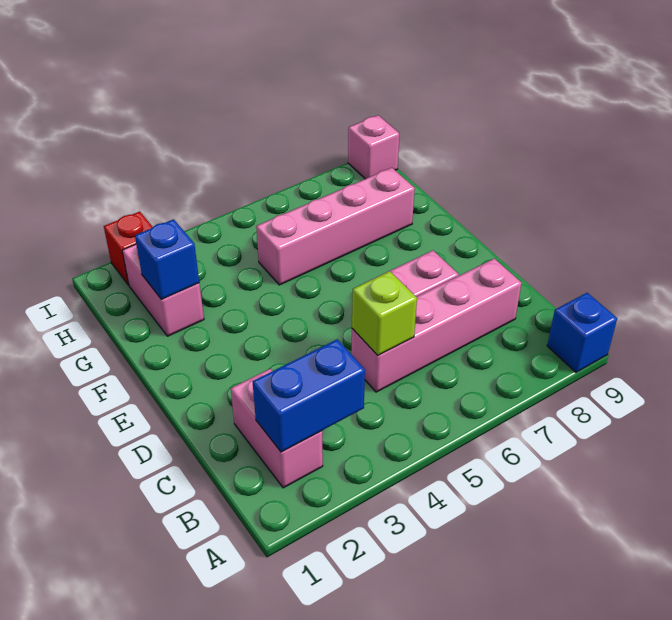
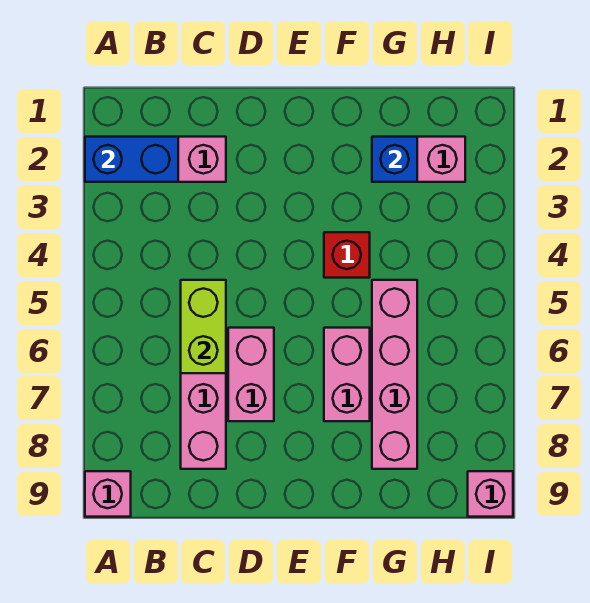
blue 1x1 brick [547,293,617,372] -> pink 1x1 brick [85,471,131,517]
blue 1x2 brick [253,339,365,452] -> blue 1x2 brick turned to [85,137,178,182]
lime 1x1 brick [352,271,417,355] -> lime 1x2 brick [181,280,226,373]
none -> pink 1x2 brick [324,328,370,421]
red 1x1 brick [104,212,152,285] -> red 1x1 brick moved to [324,232,370,278]

